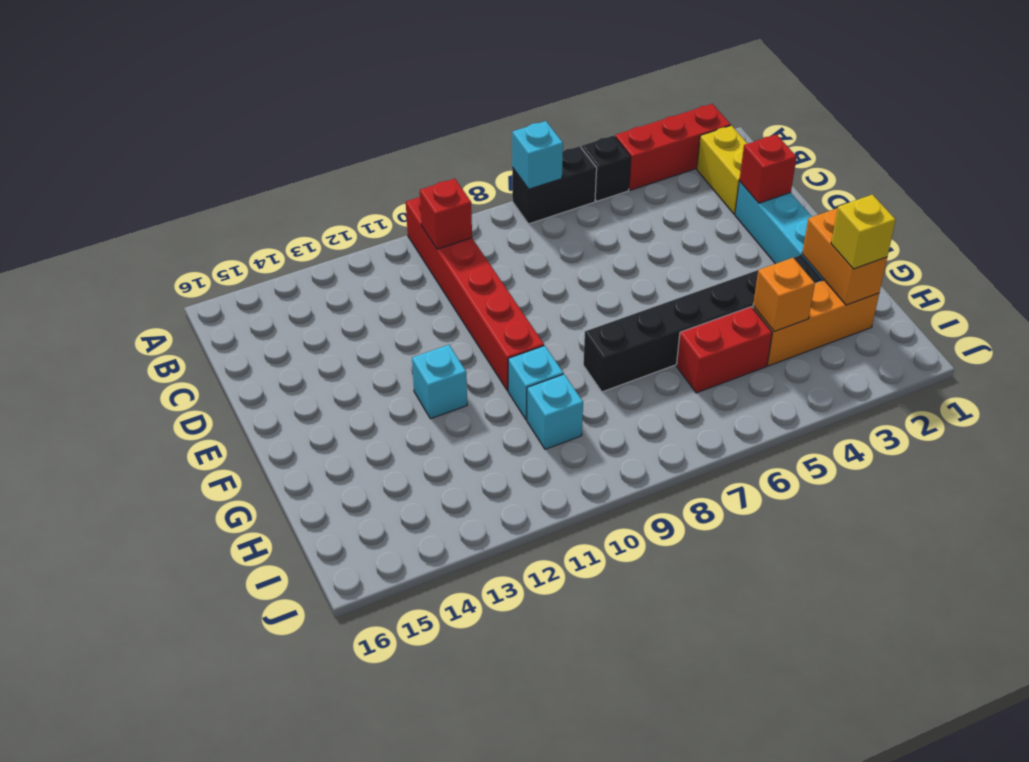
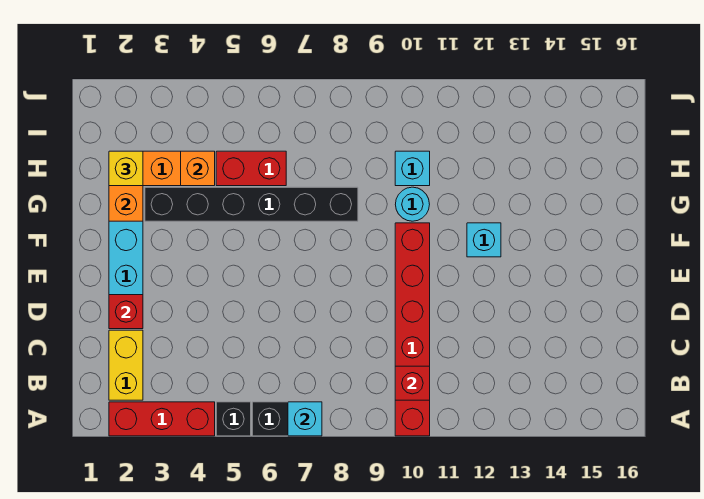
cyan 1x1 brick [508,346,563,420] -> cyan 1x1 round brick [395,187,430,221]

